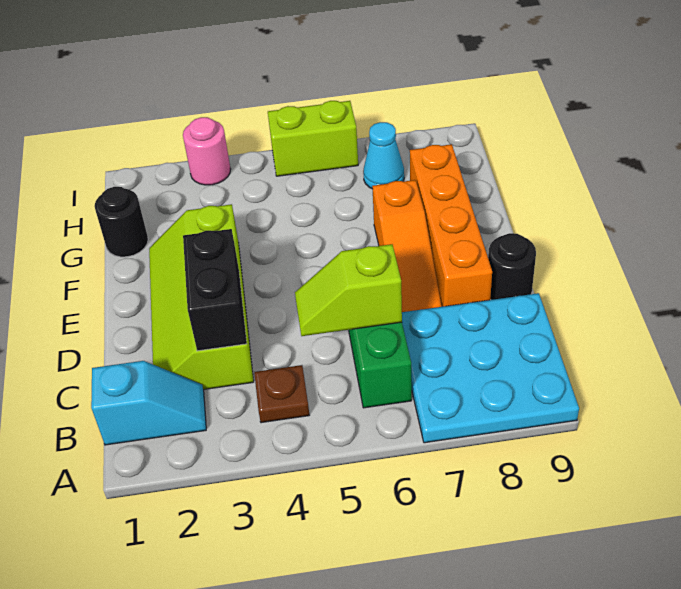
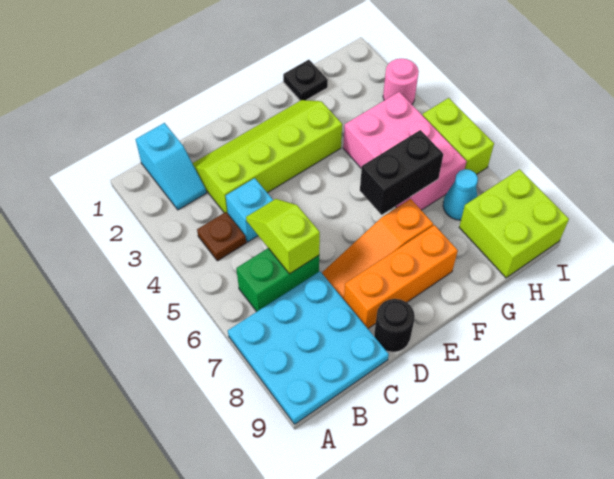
black 1x2 brick [183,229,247,351] -> black 1x2 brick moved to [360,130,443,215]
none -> cyan 1x1 brick [226,178,273,242]
orange 1x4 brick [410,144,492,307] -> orange 1x3 brick [344,225,458,328]
black 1x1 round brick [95,187,148,257] -> black 1x1 plate [283,60,328,101]
none -> pink 2x3 brick [343,92,466,210]
none -> lime 2x2 brick [459,169,569,278]

